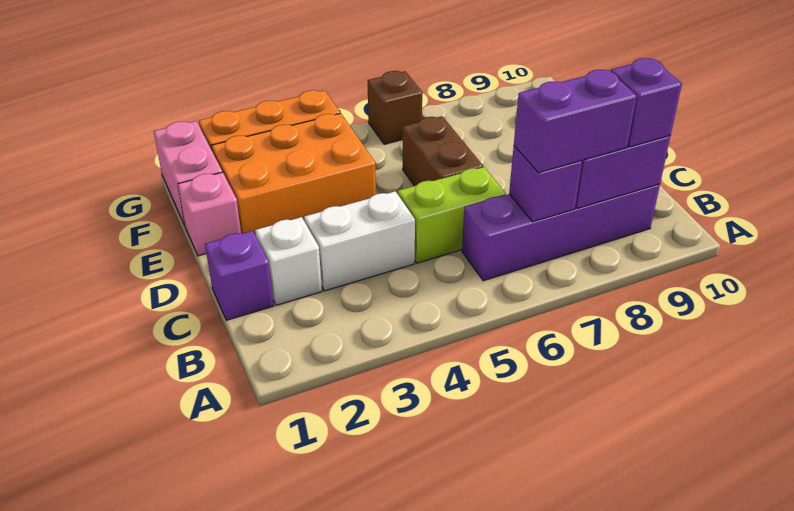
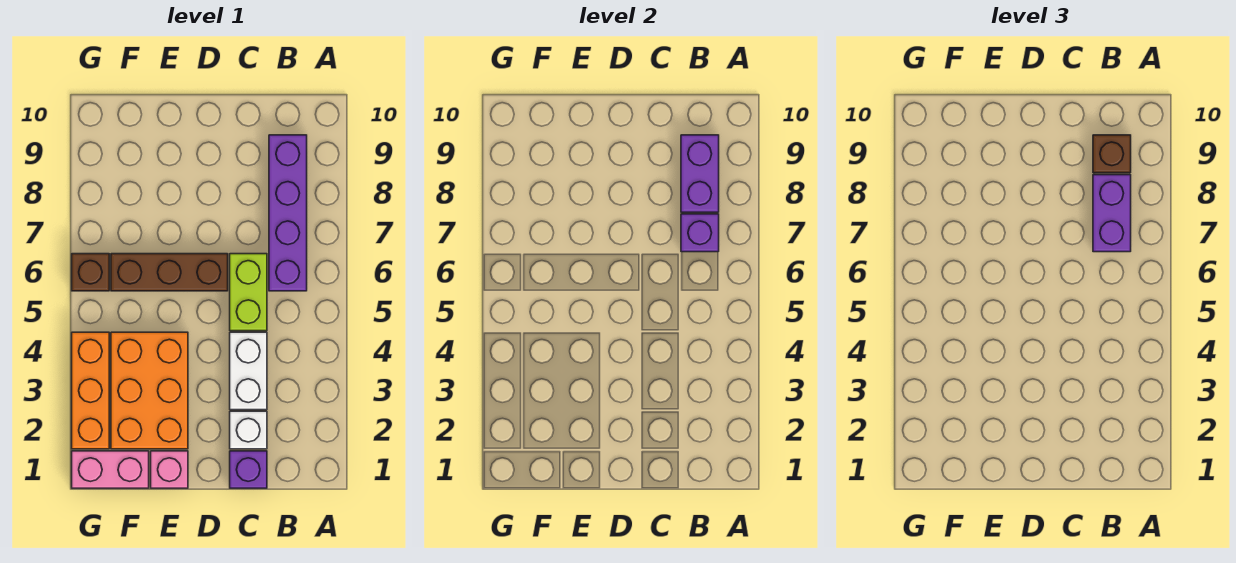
purple 1x1 brick [611,58,682,147] -> brown 1x1 brick [1093,135,1131,173]
brown 1x2 brick [403,116,483,186] -> brown 1x3 brick [111,254,228,291]

